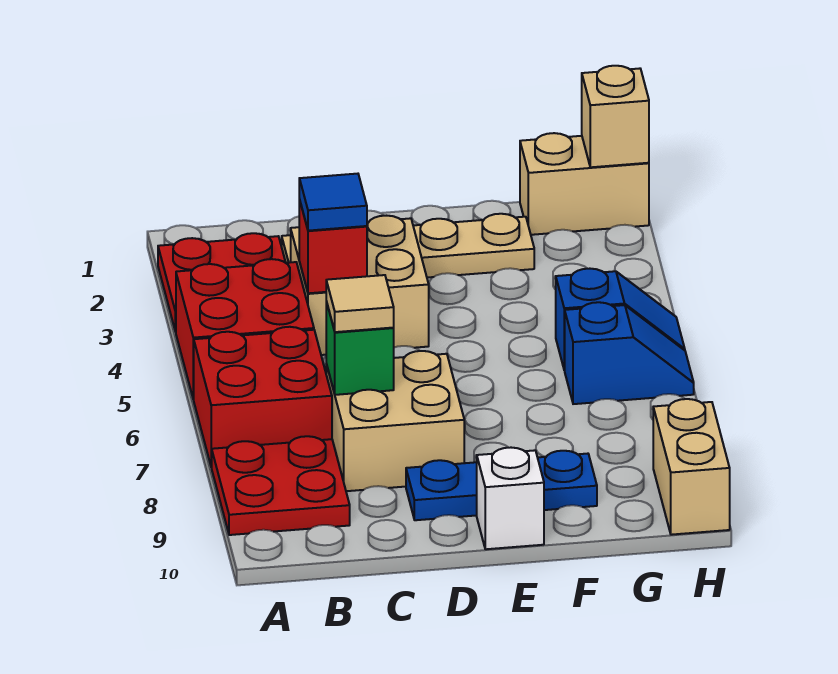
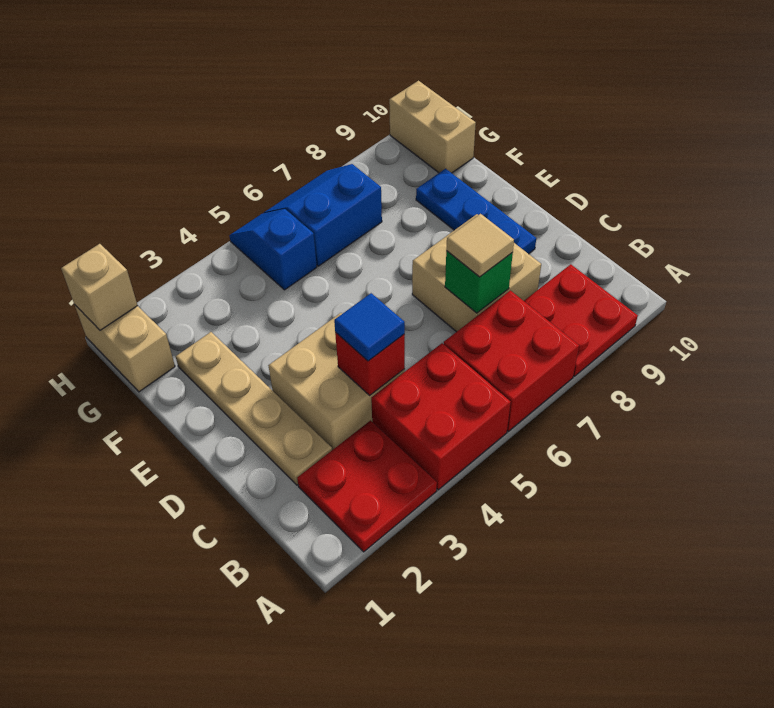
white 1x1 brick [477,448,544,549] -> none
blue 1x2 slope [565,302,694,404] -> blue 2x2 slope [264,164,382,266]
tan 1x2 brick [653,399,730,535] -> tan 1x2 brick turned to [389,81,476,173]

